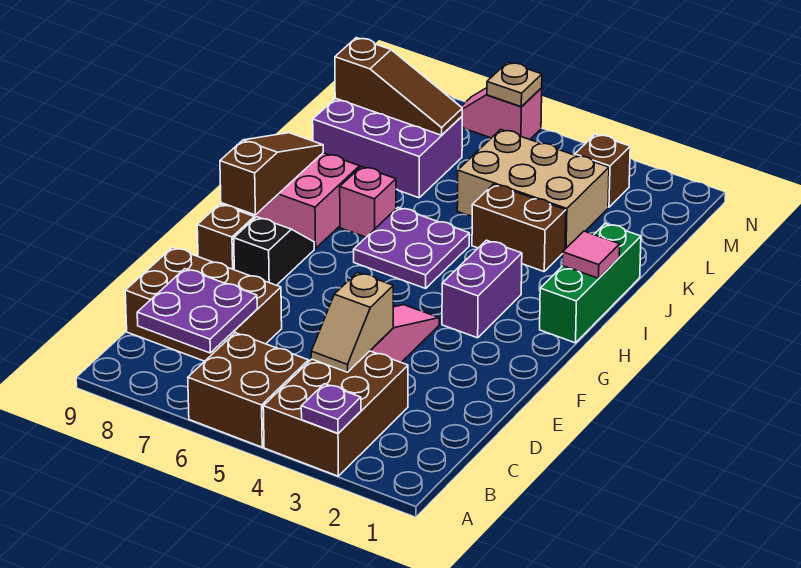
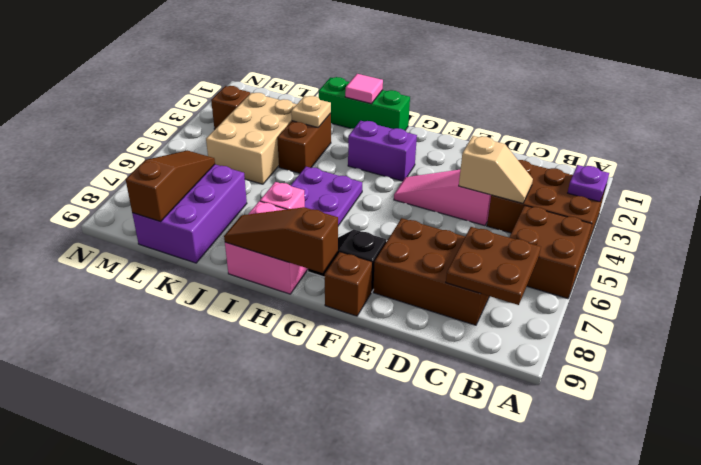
purple 2x2 plate [137,269,257,353] -> brown 2x2 plate [446,227,541,305]
brown 2x3 brick [125,247,282,361] -> brown 2x3 brick turned to [373,218,489,325]
pink 1x2 slope [461,88,542,140] -> none
tan 1x1 plate [487,62,542,107] -> tan 1x1 plate moved to [291,96,331,127]

